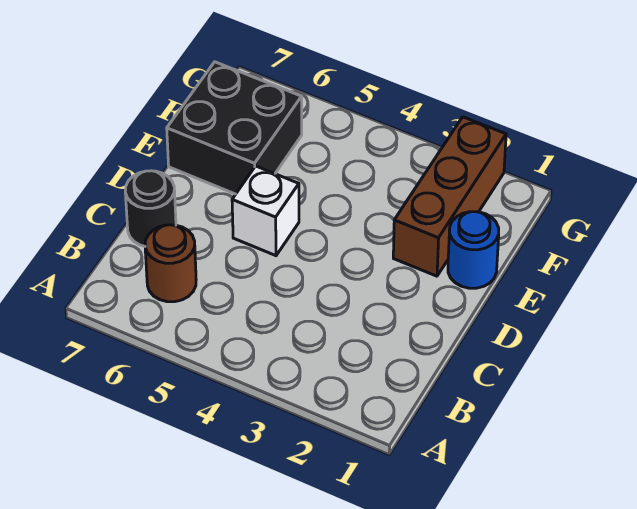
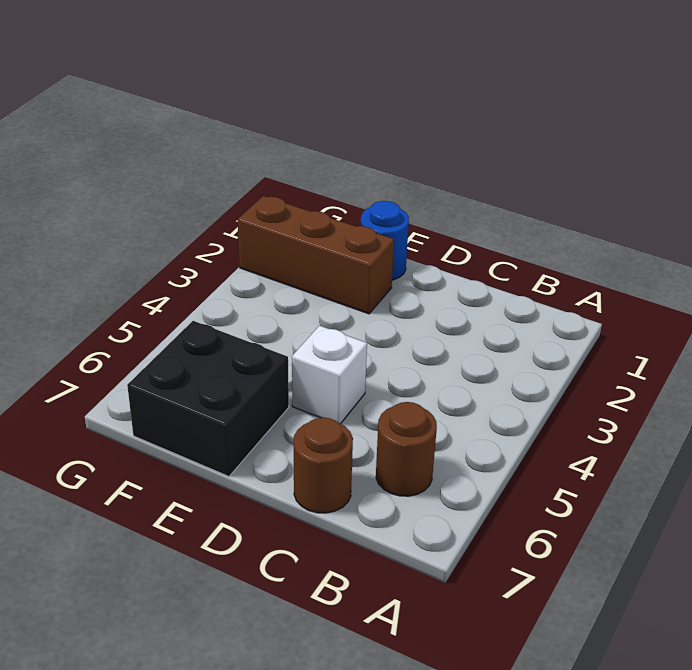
black 1x1 round brick [125,171,176,246] -> brown 1x1 round brick [293,418,353,513]

